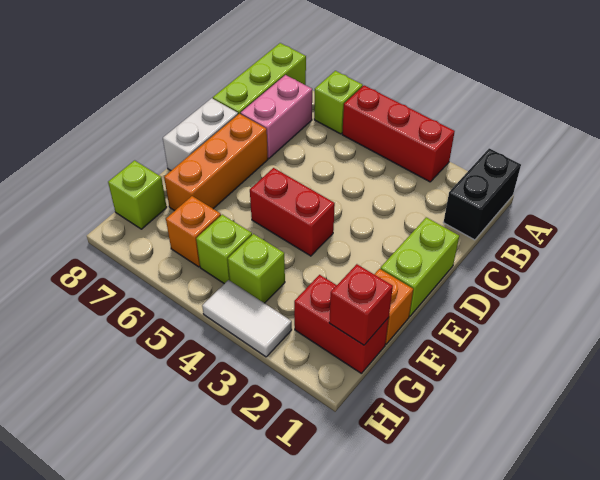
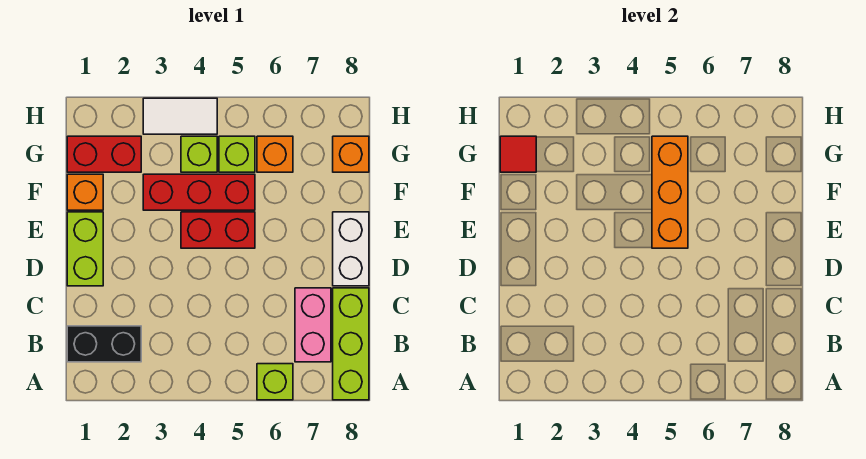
black 1x2 brick [443,148,521,240] -> black 1x2 brick turned to [67,326,141,362]
red 1x3 brick [342,85,455,182] -> red 1x3 brick moved to [143,174,255,210]
orange 1x3 brick [164,114,268,211] -> orange 1x3 brick moved to [652,136,688,248]
red 1x1 brick [329,264,393,345] -> red 1x1 tile [500,136,536,172]
lime 1x1 brick [108,160,167,229] -> orange 1x1 brick [333,136,369,172]

